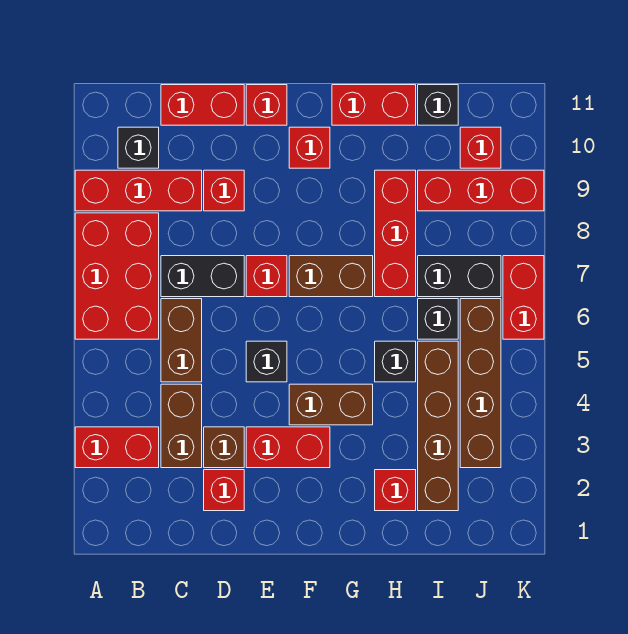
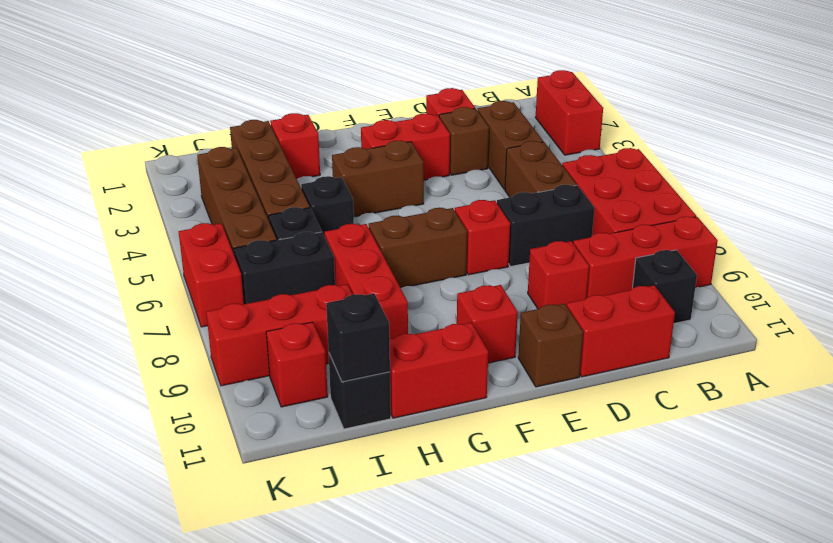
red 1x2 brick [75,427,159,468] -> red 1x2 brick turned to [535,70,603,155]
black 1x1 brick [246,341,287,382] -> black 1x1 brick moved to [326,294,390,382]
red 1x1 brick [246,85,287,125] -> brown 1x1 brick [518,304,583,387]

